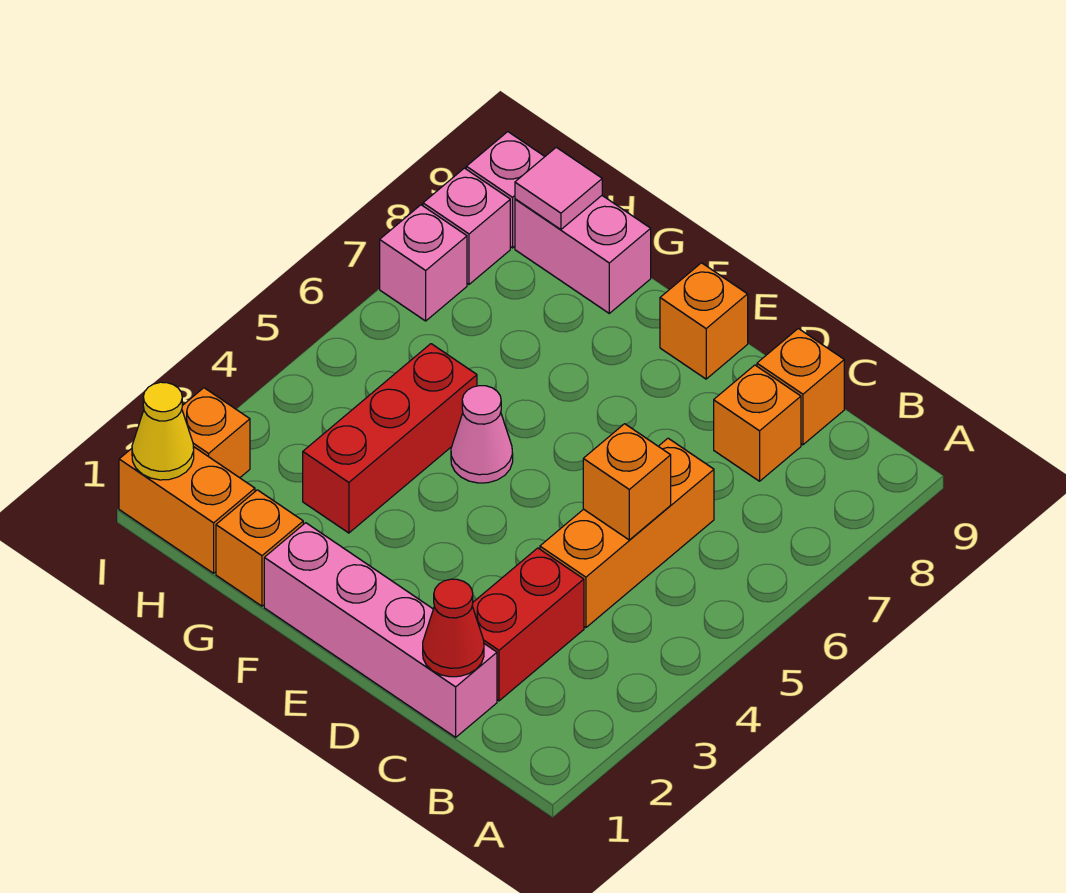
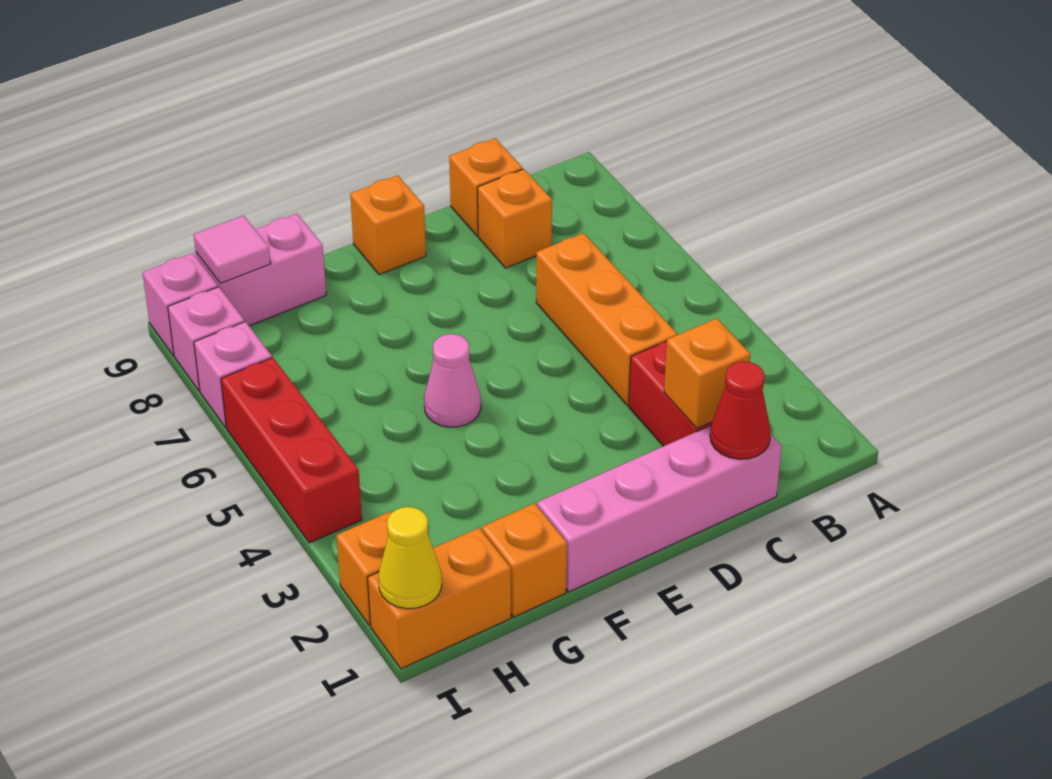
orange 1x1 brick [583,424,671,540] -> orange 1x1 brick moved to [664,318,750,428]
red 1x3 brick [303,344,477,533] -> red 1x3 brick moved to [221,358,362,543]

